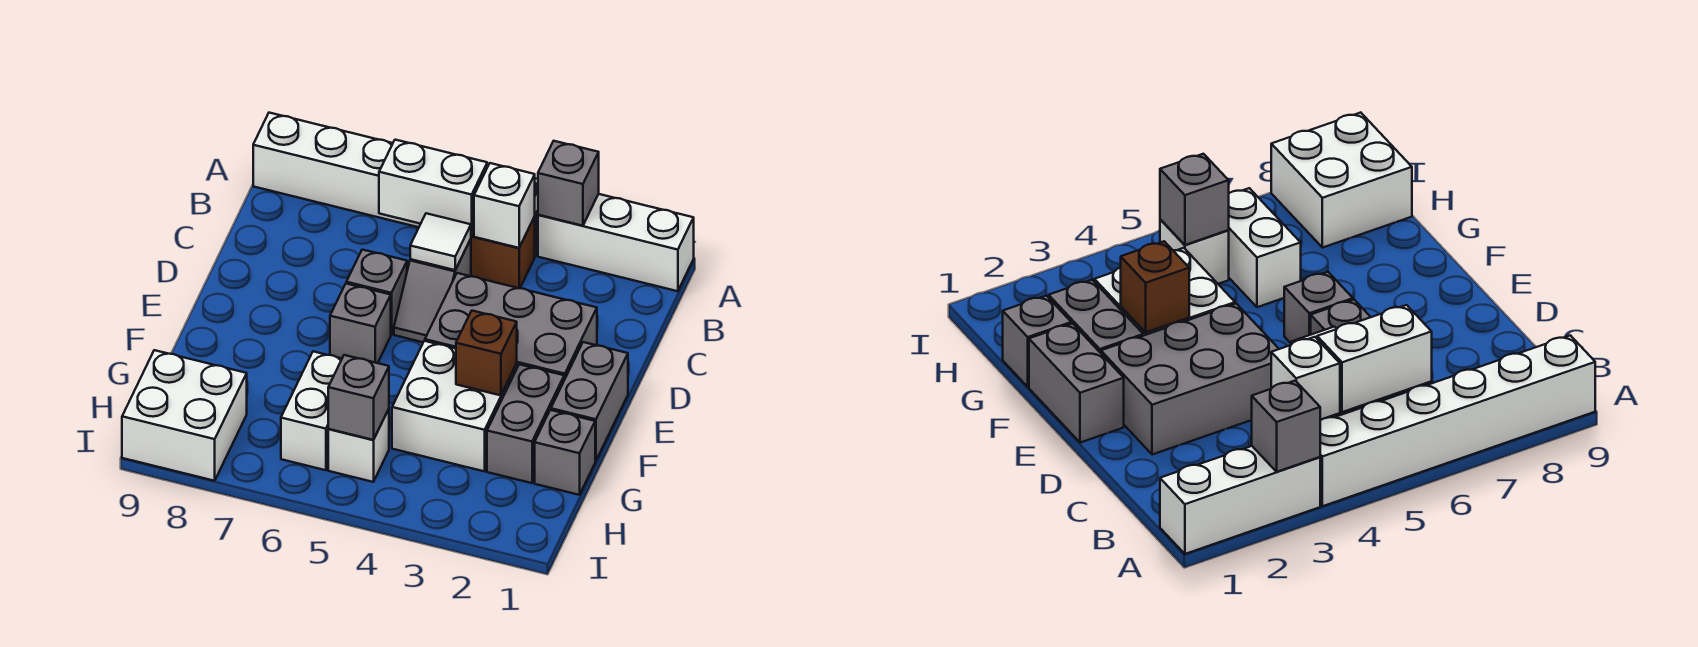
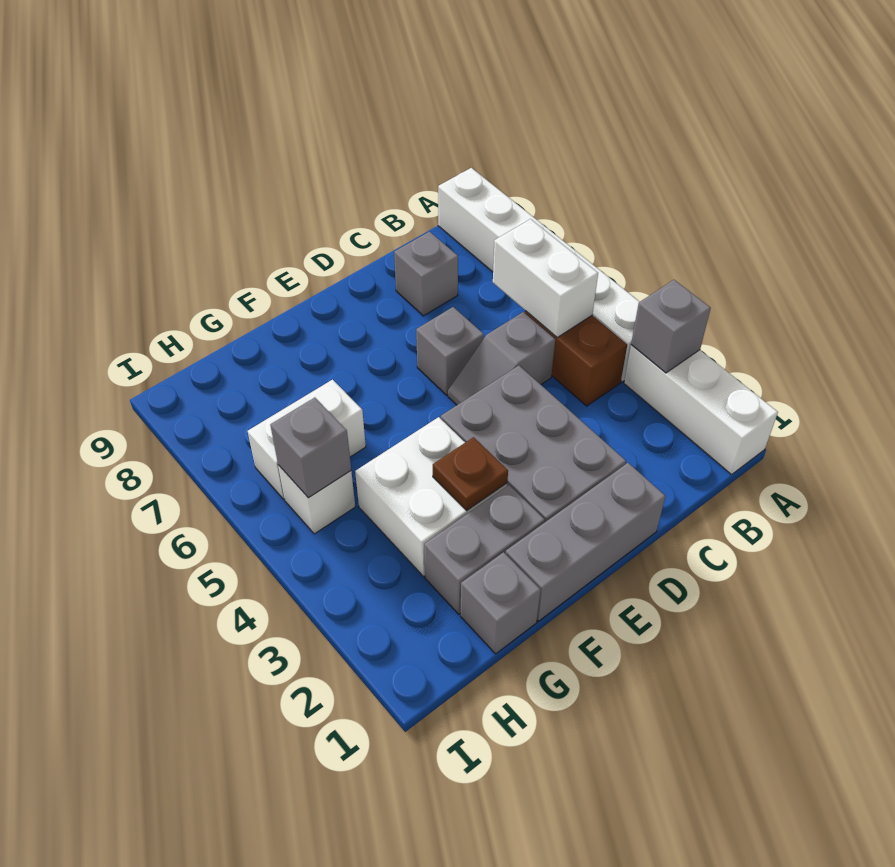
white 1x1 brick [474,163,535,248] -> none
white 1x1 tile [410,213,471,270] -> none
grey 1x2 brick [551,342,628,461] -> grey 1x3 brick [505,463,665,621]
grey 1x1 brick [330,284,391,363] -> grey 1x1 brick moved to [394,232,458,316]
brown 1x1 brick [456,311,517,395] -> brown 1x1 plate [433,437,508,511]
white 2x2 brick [122,350,247,481] -> none

